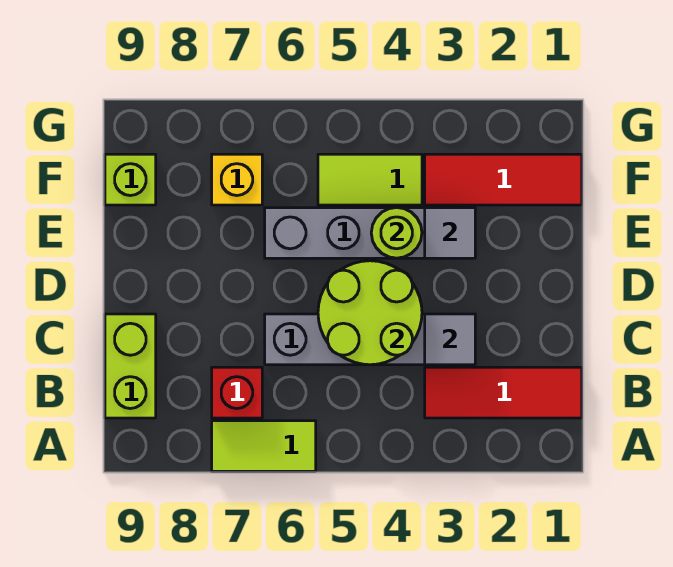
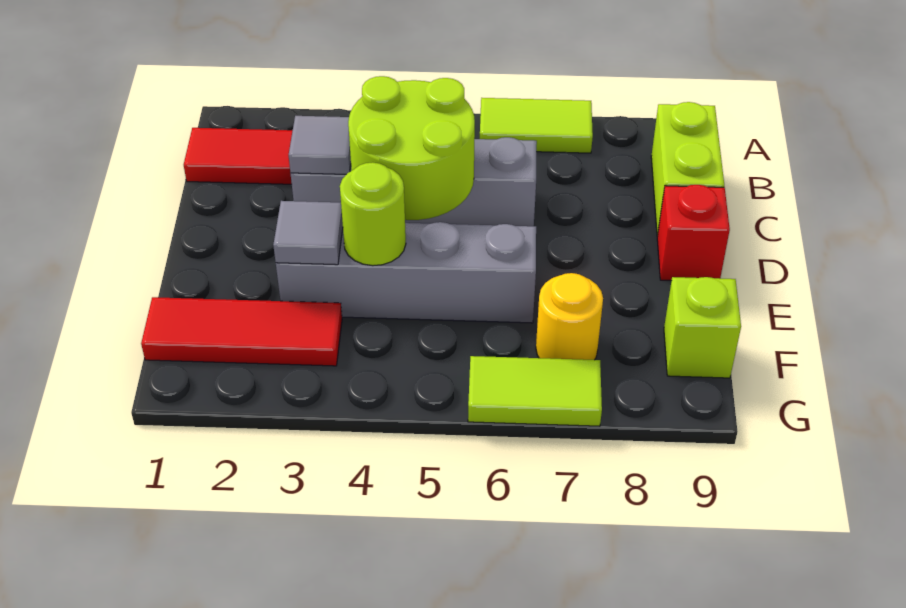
red 1x1 brick [212,367,262,418] -> red 1x1 brick moved to [657,185,730,281]
lime 1x2 tile [318,154,422,205] -> lime 1x2 tile moved to [468,356,602,426]
yellow 1x1 brick [212,154,262,205] -> yellow 1x1 round brick [536,273,603,360]

